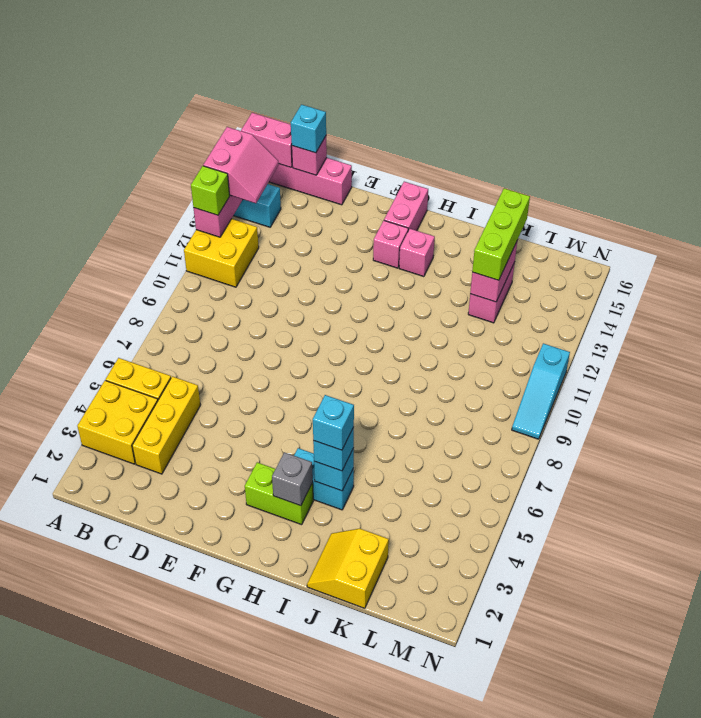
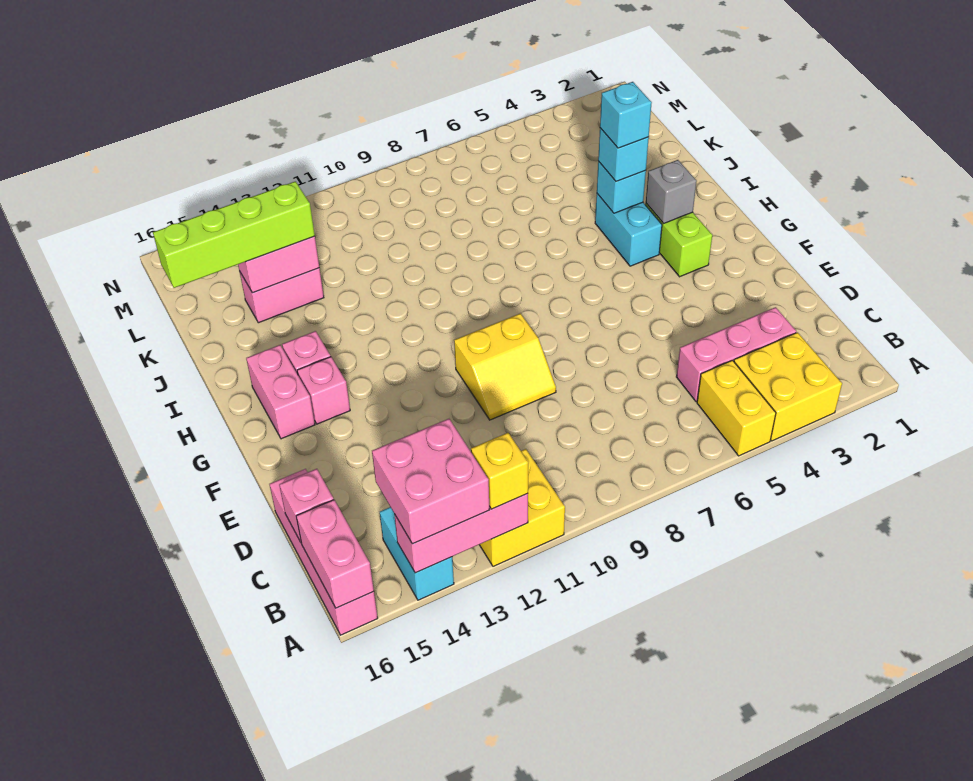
lime 1x1 brick [191,166,230,215] -> yellow 1x1 brick [471,433,528,509]
pink 2x2 slope [203,127,279,203] -> pink 2x2 brick [372,419,489,544]
yellow 1x3 brick [132,376,200,474] -> pink 1x3 brick [676,307,796,402]
cyan 1x1 brick [291,105,326,153] -> none
pink 1x2 brick [384,182,428,231] -> pink 1x2 brick turned to [246,345,315,439]
yellow 2x2 slope [307,529,389,608] -> yellow 2x2 slope moved to [454,313,556,420]
lime 1x3 brick [472,188,530,280] -> lime 1x4 brick [153,181,315,288]
cyan 1x3 slope [512,343,570,439] -> none

